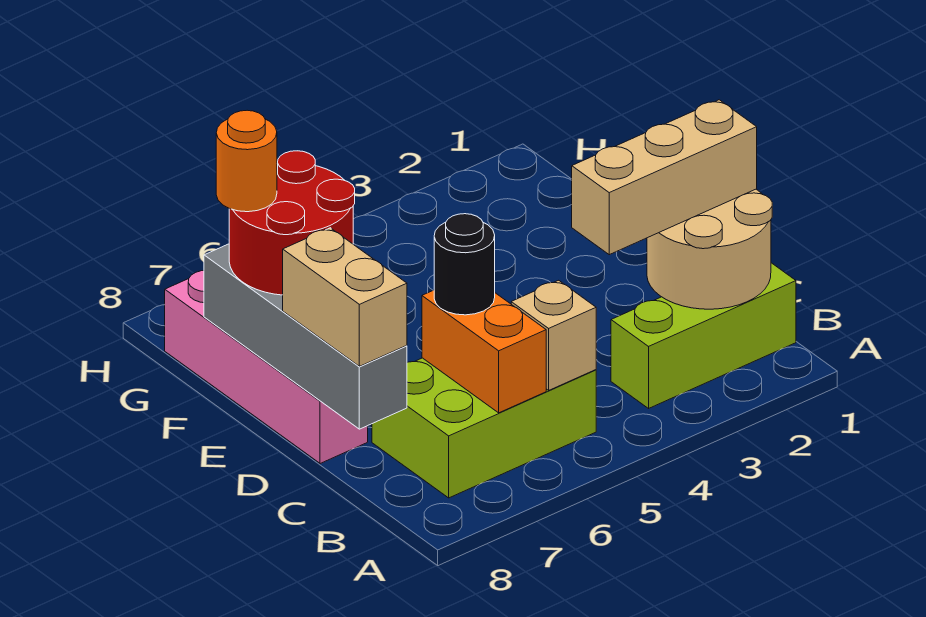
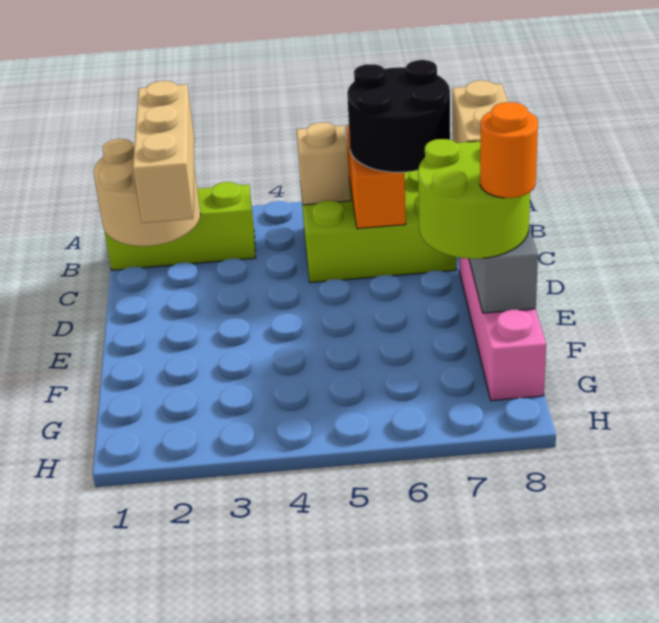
tan 1x3 brick [572,100,757,255] -> tan 1x3 brick turned to [133,81,194,223]
black 1x1 round brick [434,214,495,315] -> black 2x2 round brick [347,60,450,172]
red 2x2 round brick [229,151,355,295] -> lime 2x2 round brick [418,139,530,259]

